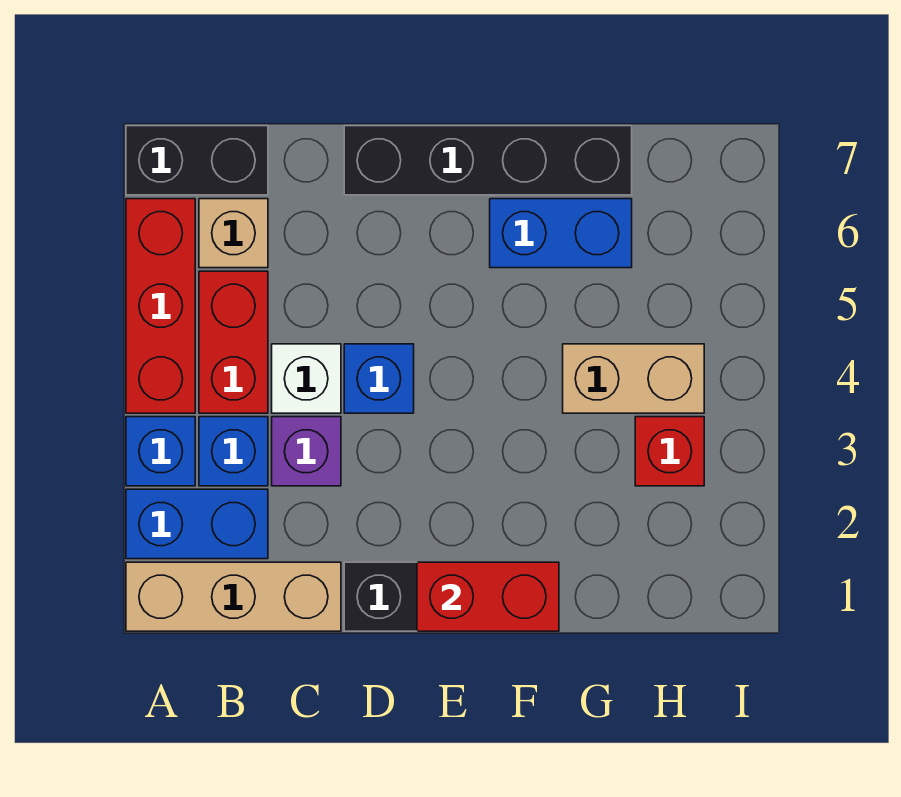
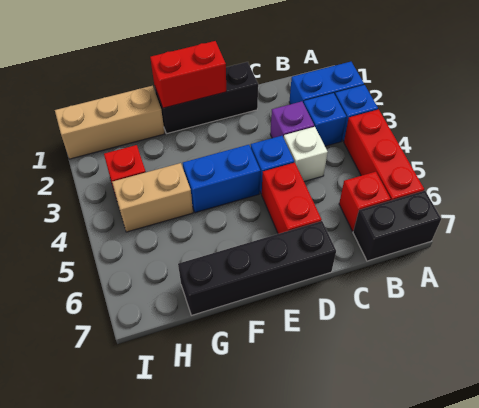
tan 1x3 brick [126,562,341,631] -> tan 1x3 brick moved to [55,86,165,159]
red 1x2 brick [199,271,268,413] -> red 1x2 brick moved to [262,163,322,234]
tan 1x1 brick [199,199,268,268] -> red 1x1 brick [339,172,391,231]
blue 1x2 brick [490,199,632,268] -> blue 1x2 brick moved to [183,145,260,213]

